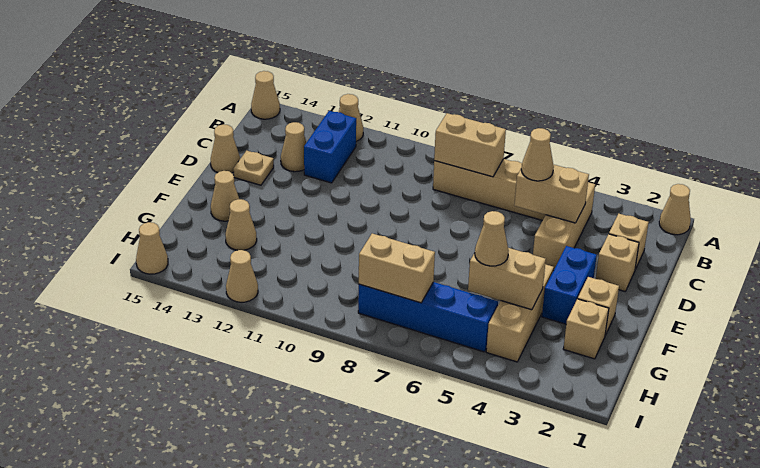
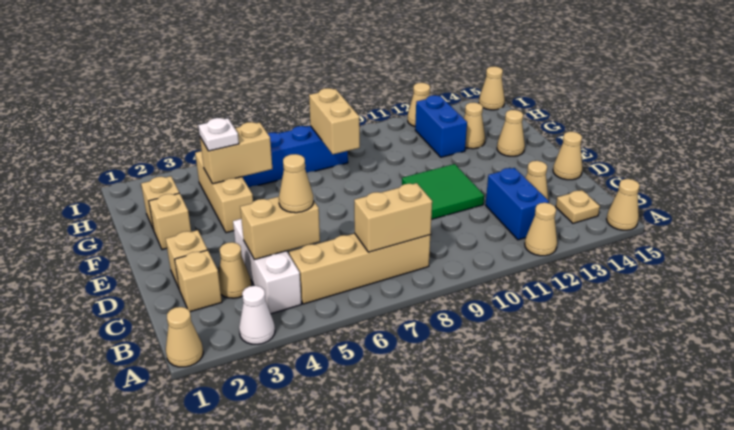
none -> white 1x1 cone [239,286,275,344]
tan 1x3 brick [533,182,595,271] -> white 1x3 brick [233,219,301,314]
none -> green 2x2 tile [402,164,484,219]
tan 1x1 plate [233,151,274,185] -> tan 1x1 plate moved to [556,190,600,223]
blue 1x2 brick [542,246,597,324] -> blue 1x2 brick moved to [415,95,467,157]
none -> white 1x1 plate [198,118,239,151]
tan 1x1 cone [475,211,509,266] -> tan 1x1 cone moved to [218,242,251,298]
tan 1x2 brick [359,233,435,303] -> tan 1x2 brick turned to [309,88,360,154]

